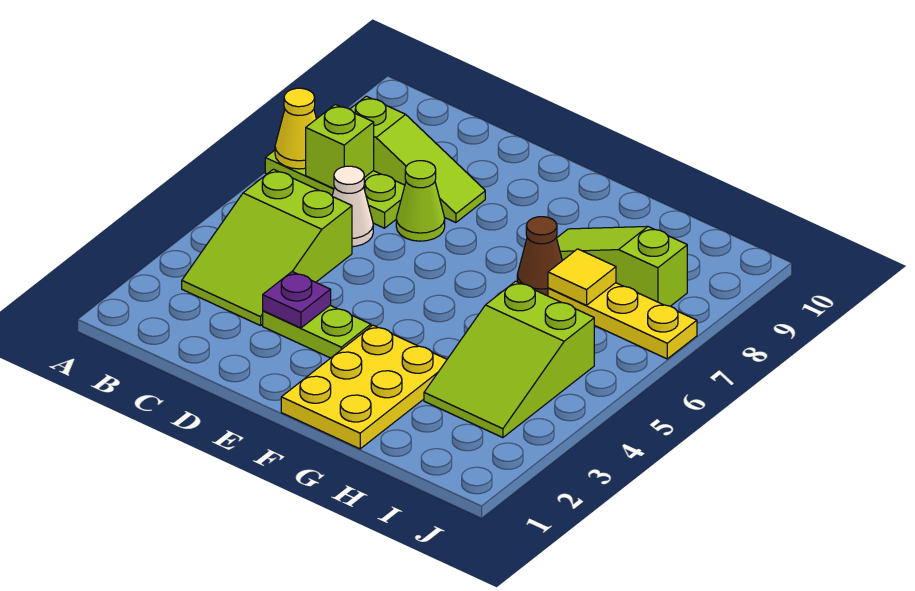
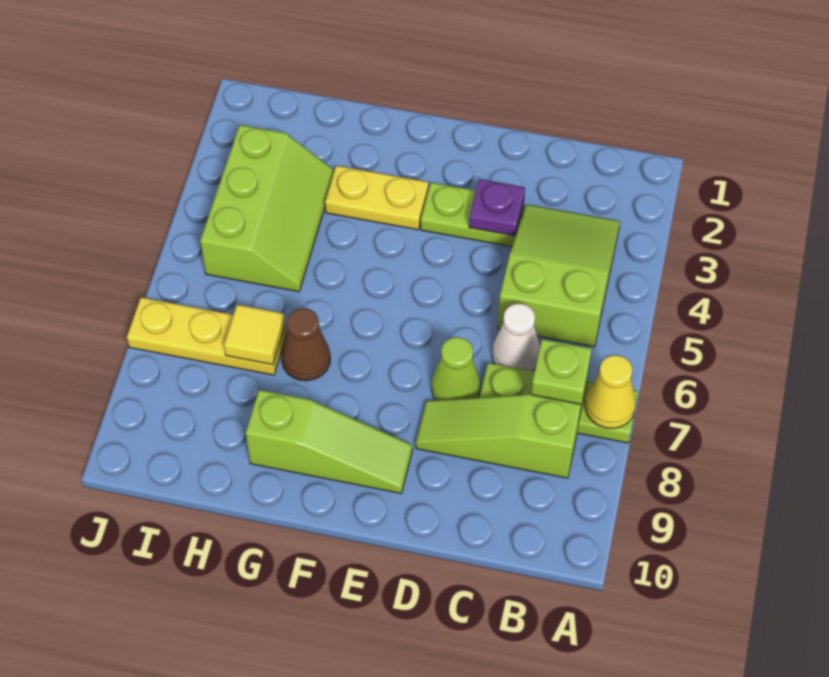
yellow 2x3 plate [281,325,447,449] -> yellow 1x2 plate [325,166,428,230]
lime 1x3 slope [557,226,687,306] -> lime 1x3 slope moved to [246,390,413,493]
lime 2x3 slope [424,281,594,438] -> lime 2x3 slope turned to [200,125,334,292]

